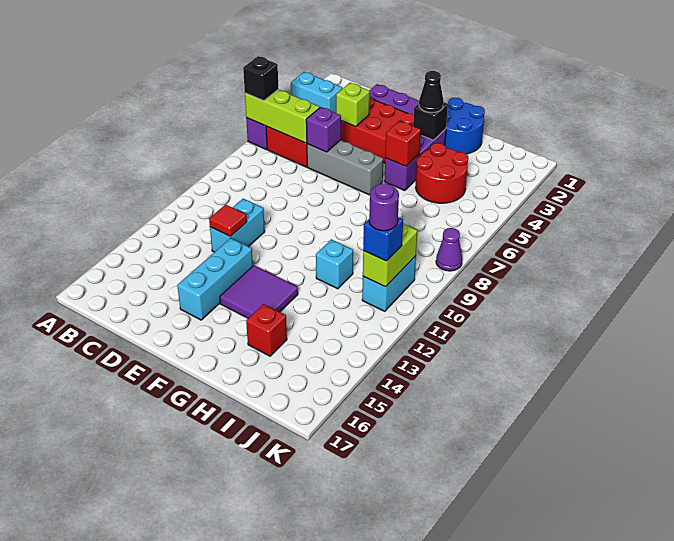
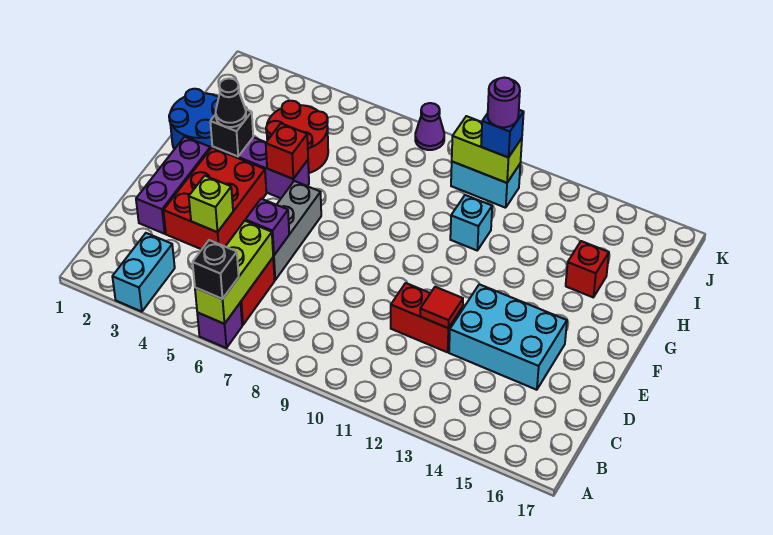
cyan 1x2 brick [210,199,265,252] -> red 1x2 brick [391,283,463,352]
cyan 1x3 brick [177,238,253,320] -> cyan 2x3 brick [449,284,567,390]
purple 2x2 tile [220,266,298,318] -> none

